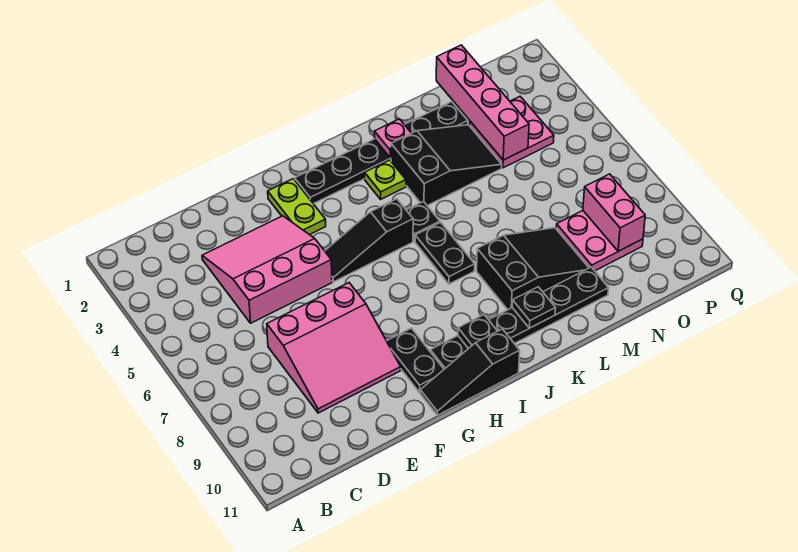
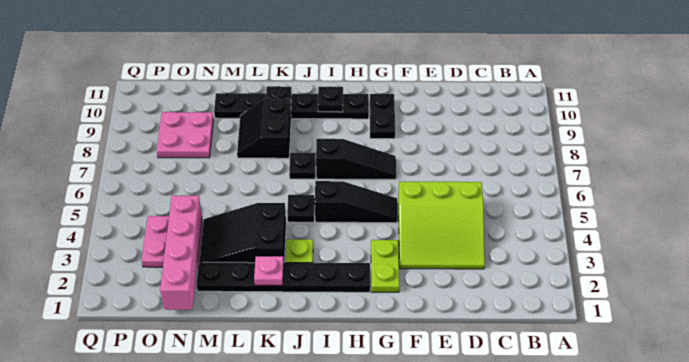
pink 3x3 slope [202,216,332,323] -> lime 3x3 slope [398,182,485,269]
pink 3x3 slope [267,283,401,413] -> none
black 1x3 slope [420,329,520,415] -> black 1x3 slope moved to [316,139,396,179]
black 1x2 plate [415,222,475,284] -> black 1x1 plate [289,153,316,179]
black 2x3 slope [477,228,589,310] -> black 2x2 slope [237,98,291,158]
pink 1x2 brick [583,174,645,251] -> none

